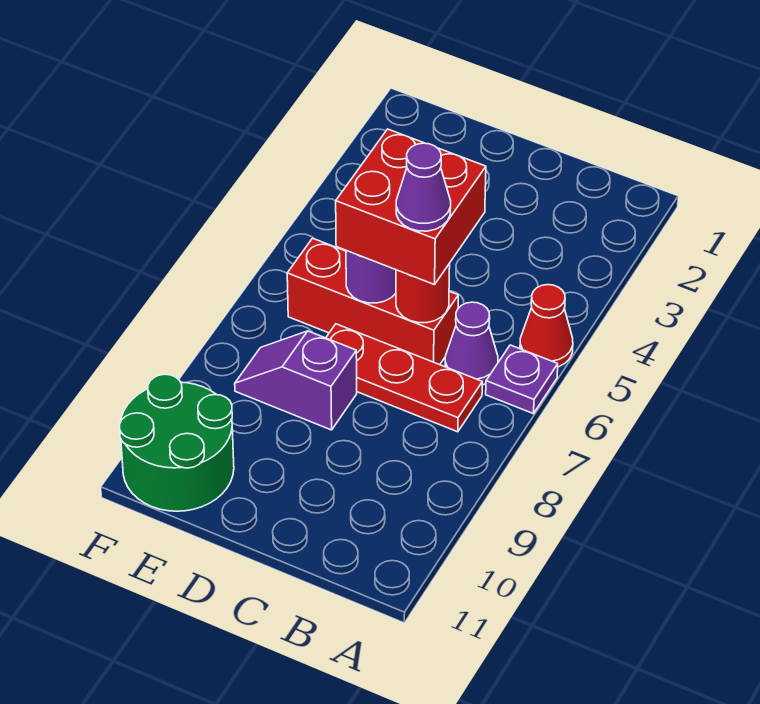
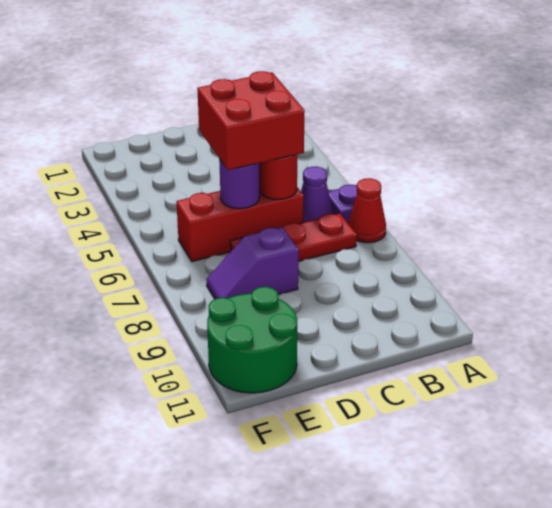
red 1x1 cone [520,285,573,367] -> red 1x1 cone moved to [348,178,386,243]
purple 1x1 cone [396,143,451,231] -> none

